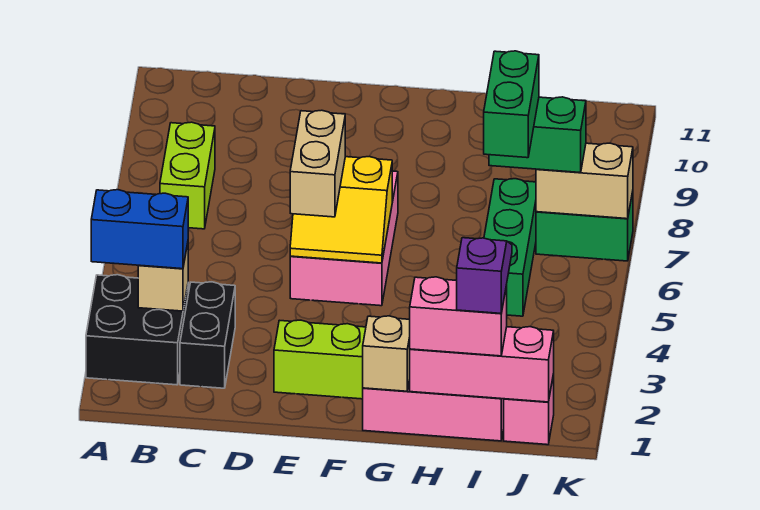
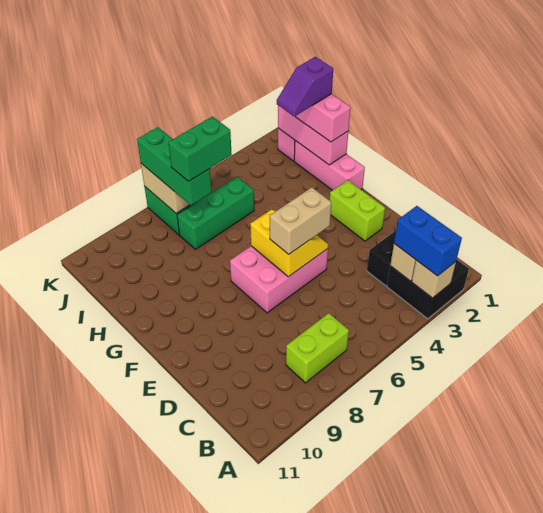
tan 1x1 brick [363,316,410,391] -> tan 1x1 brick moved to [412,260,456,298]
green 1x2 brick [489,97,586,173] -> green 1x3 brick [137,127,212,205]

